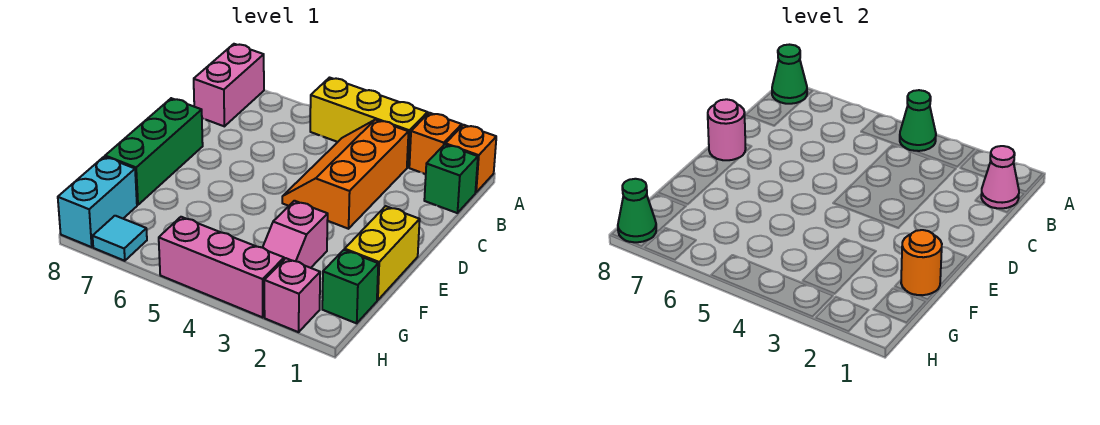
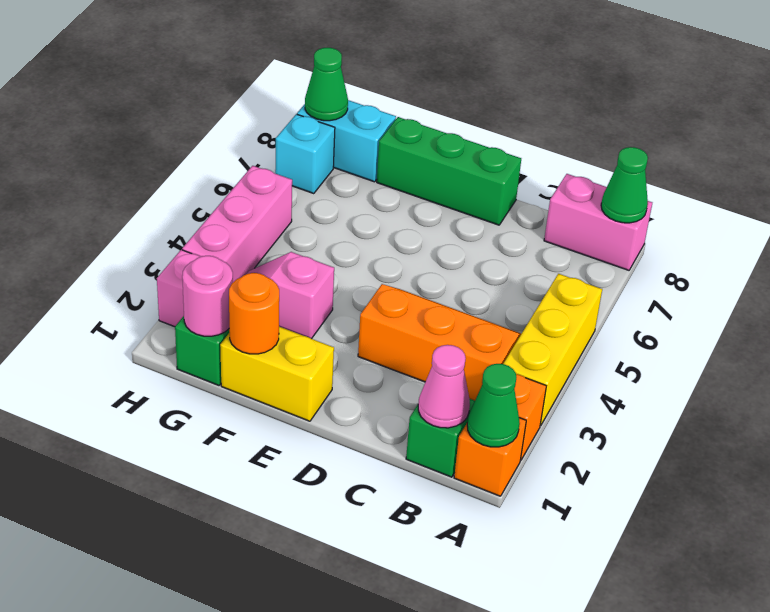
green 1x1 cone [900,90,936,151] -> green 1x1 cone moved to [467,364,520,447]
pink 1x1 round brick [708,99,746,160] -> pink 1x1 round brick moved to [182,256,233,336]
cyan 1x1 tile [93,216,147,261] -> cyan 1x1 brick [275,114,335,194]

